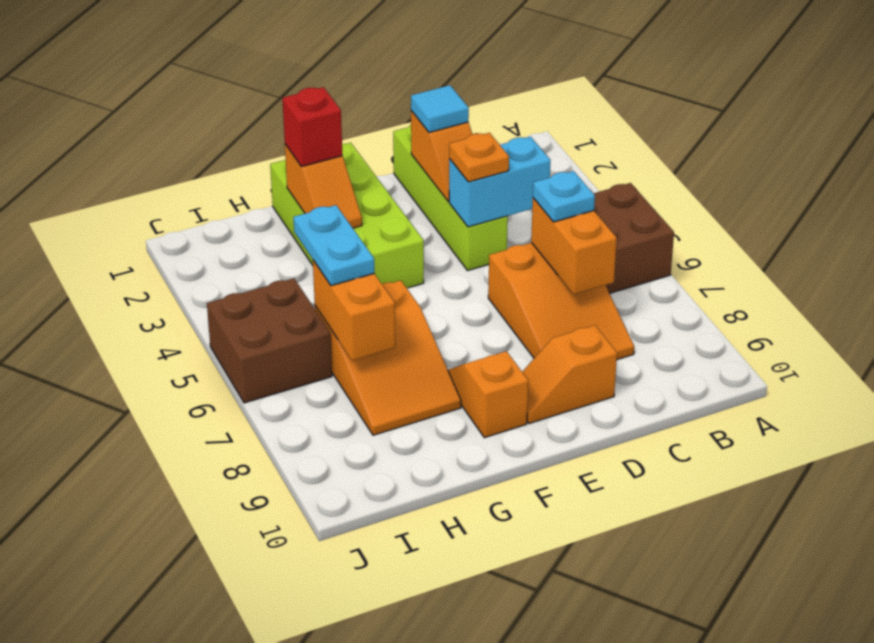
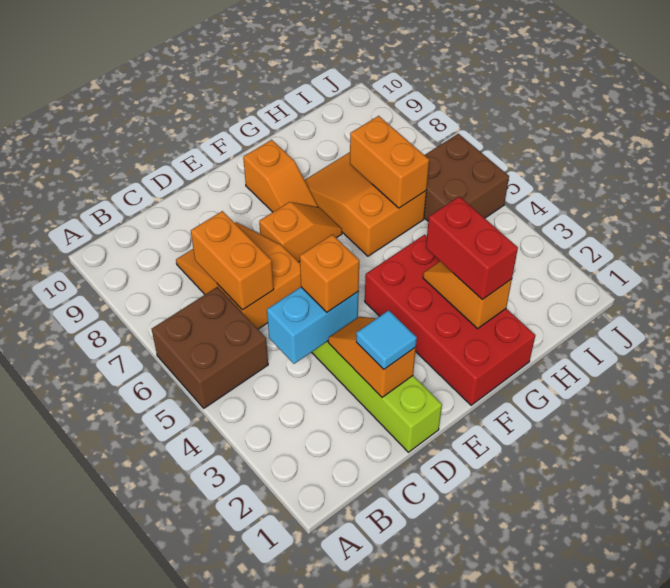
cyan 1x1 plate [533,171,595,222] -> none
orange 1x1 plate [449,133,509,182] -> orange 1x1 brick [300,235,359,312]
orange 1x2 slope [522,325,617,423] -> orange 1x2 slope moved to [259,202,342,262]
lime 2x4 brick [270,143,424,288] -> red 2x4 brick [365,235,535,405]
red 1x1 brick [282,87,342,167] -> red 1x2 brick [426,196,518,300]
cyan 1x2 plate [293,205,374,286] -> none

